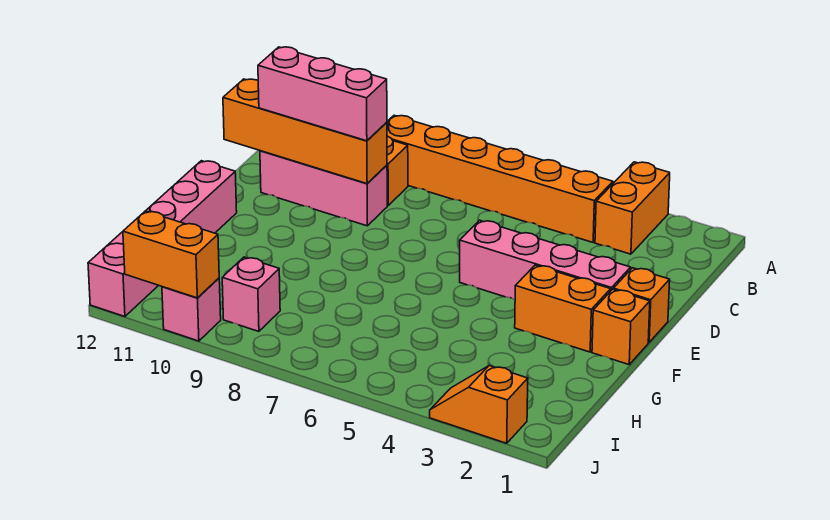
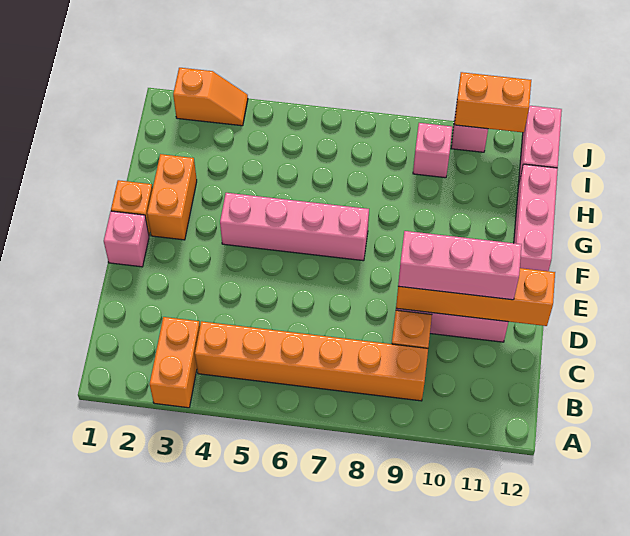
orange 1x1 brick [613,268,670,342] -> pink 1x1 brick [104,211,149,267]
pink 1x4 brick [460,220,631,300] -> pink 1x4 brick moved to [220,193,369,261]
orange 1x2 brick [515,265,611,352] -> orange 1x2 brick turned to [147,154,197,240]

